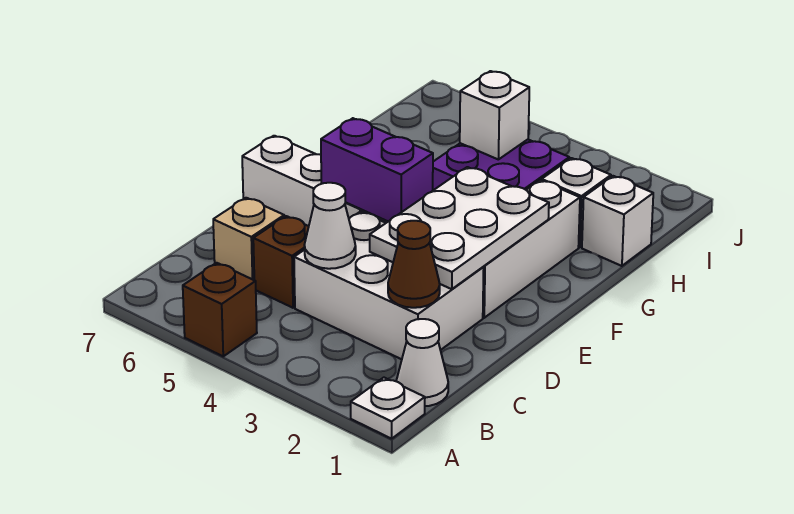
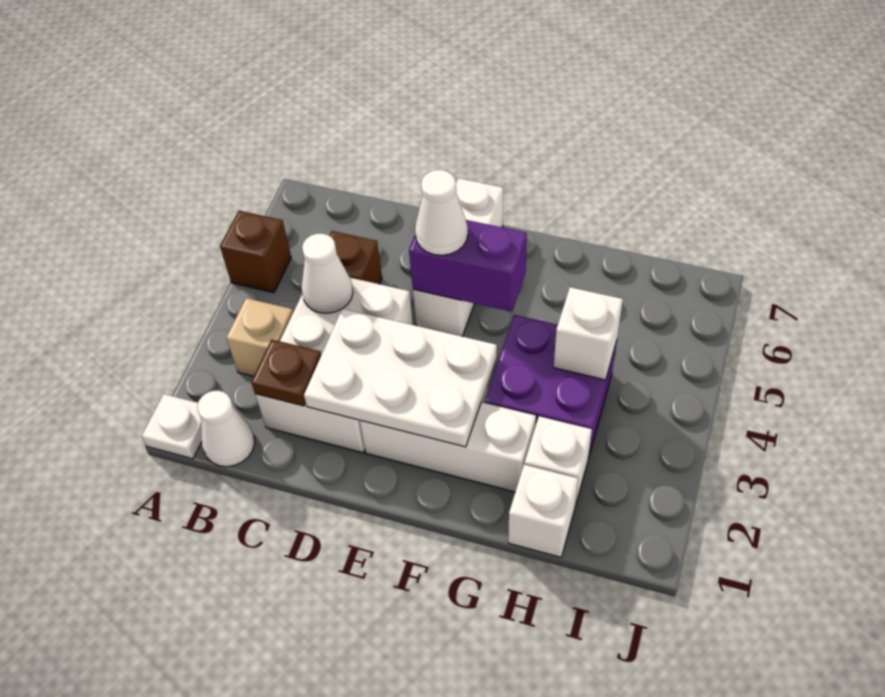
brown 1x1 cone [388,221,440,308] -> brown 1x1 plate [251,339,321,406]
tan 1x1 brick [213,198,284,280] -> tan 1x1 brick moved to [226,298,293,376]
purple 1x2 brick [321,118,433,221] -> purple 1x2 brick turned to [409,220,527,312]
none -> white 1x1 cone [415,170,468,255]

